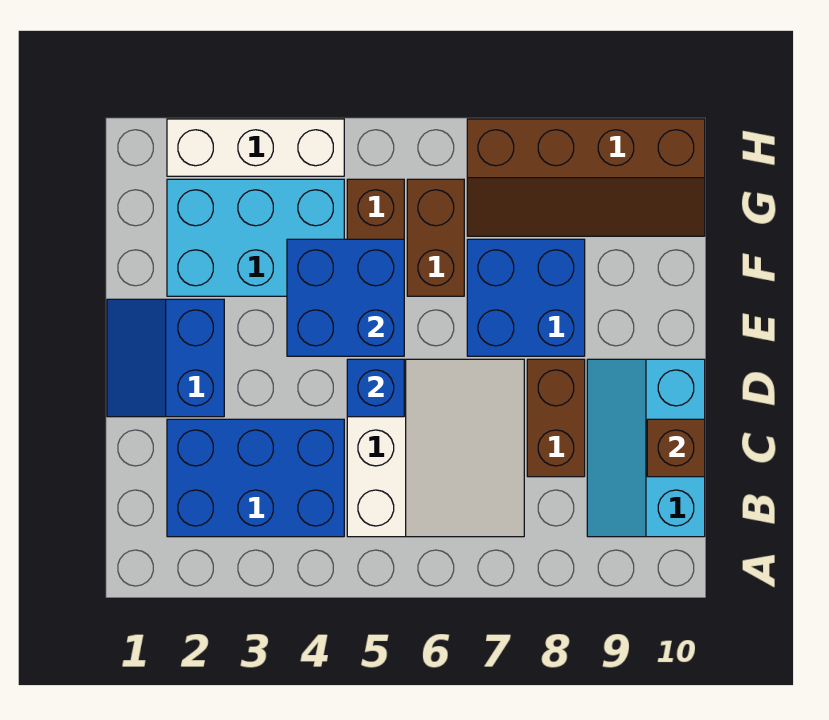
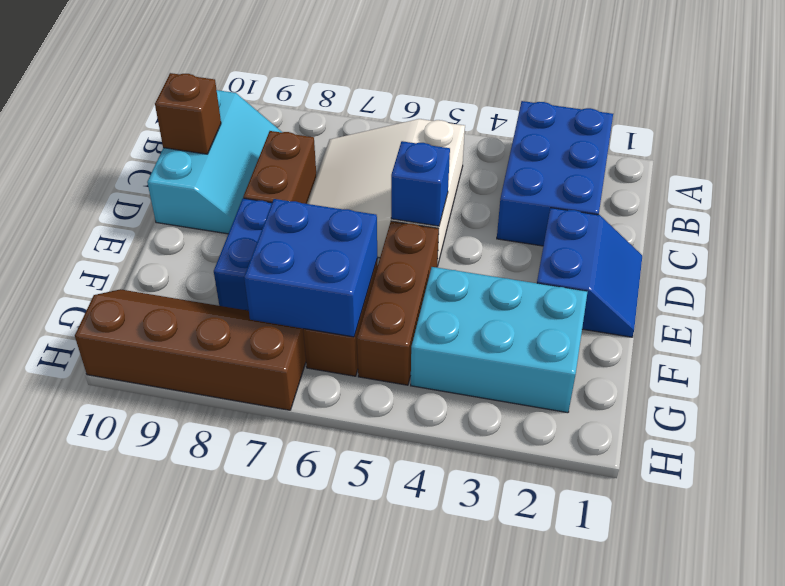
blue 2x3 brick [167,419,344,537] -> blue 2x3 brick turned to [497,101,613,246]
blue 2x2 brick [287,239,404,356] -> blue 2x2 brick moved to [244,199,377,337]
white 1x3 brick [167,119,344,176] -> none

